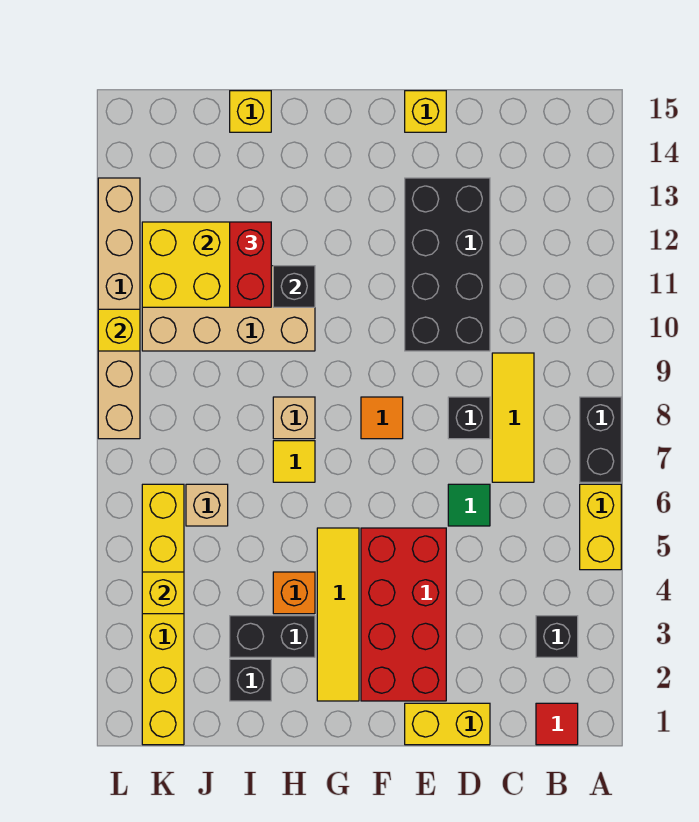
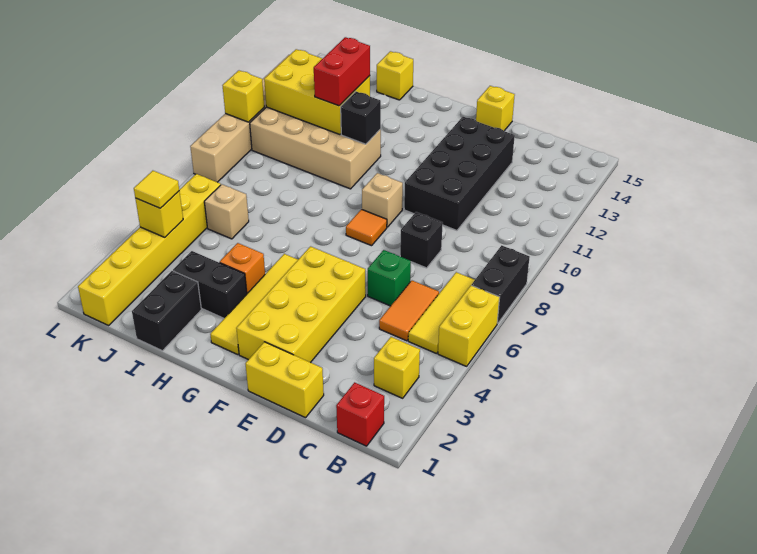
red 1x1 tile [536,703,578,745] -> red 1x1 brick [336,382,384,446]
black 1x1 brick [536,616,578,657] -> yellow 1x1 brick [374,337,420,398]
none -> orange 1x2 tile [379,281,439,341]
yellow 1x3 tile [492,353,534,482] -> yellow 1x3 tile moved to [408,272,475,354]
green 1x1 tile [448,484,490,526] -> green 1x1 brick [368,250,411,306]
red 2x4 brick [361,528,446,701] -> yellow 2x4 brick [236,246,366,363]
yellow 1x1 tile [273,441,315,482] -> yellow 1x1 tile moved to [134,171,179,208]
tan 1x1 brick [273,397,315,439] -> tan 1x1 brick moved to [362,173,403,227]
black 1x1 brick [230,659,271,701] -> black 1x2 brick [132,271,201,351]

